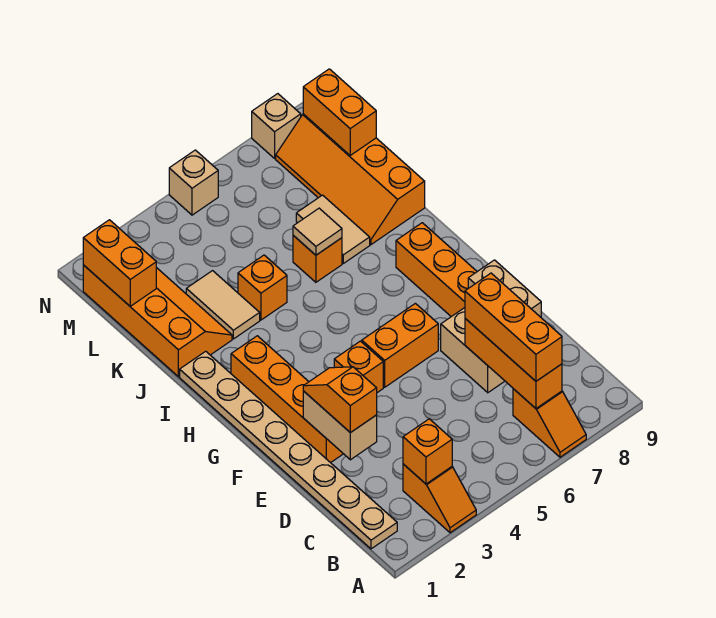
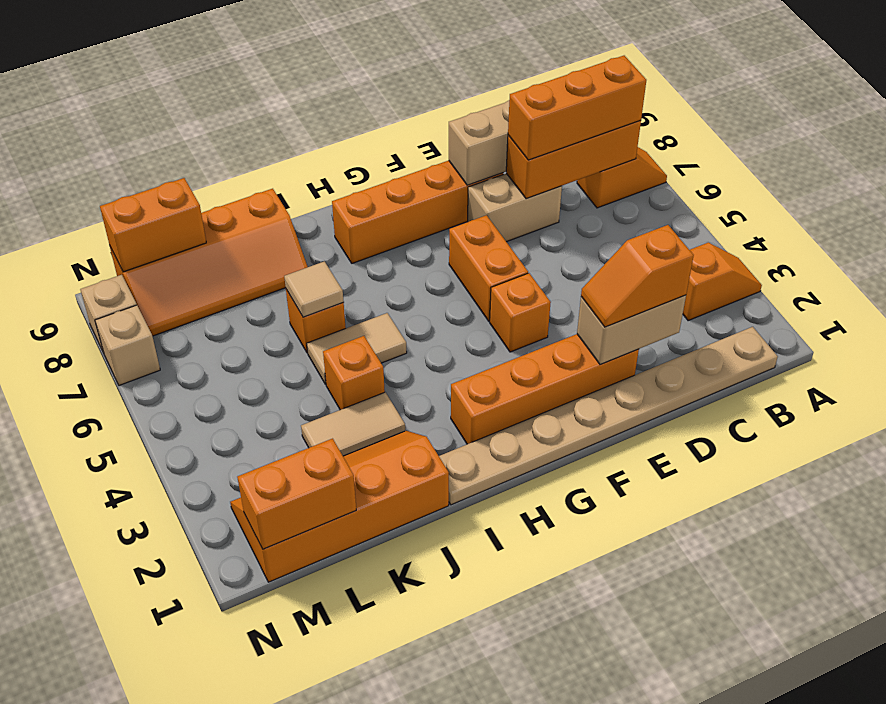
orange 1x1 brick [403,419,452,484] -> none
tan 1x2 tile [296,195,370,263] -> tan 1x2 tile moved to [307,313,407,385]
tan 1x1 brick [169,150,218,215] -> tan 1x1 brick moved to [95,305,160,385]

